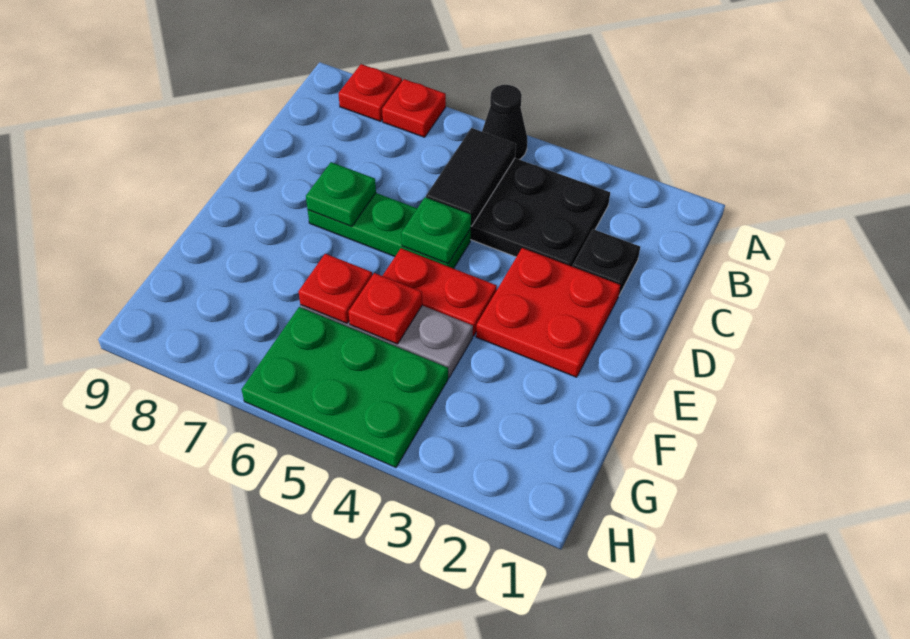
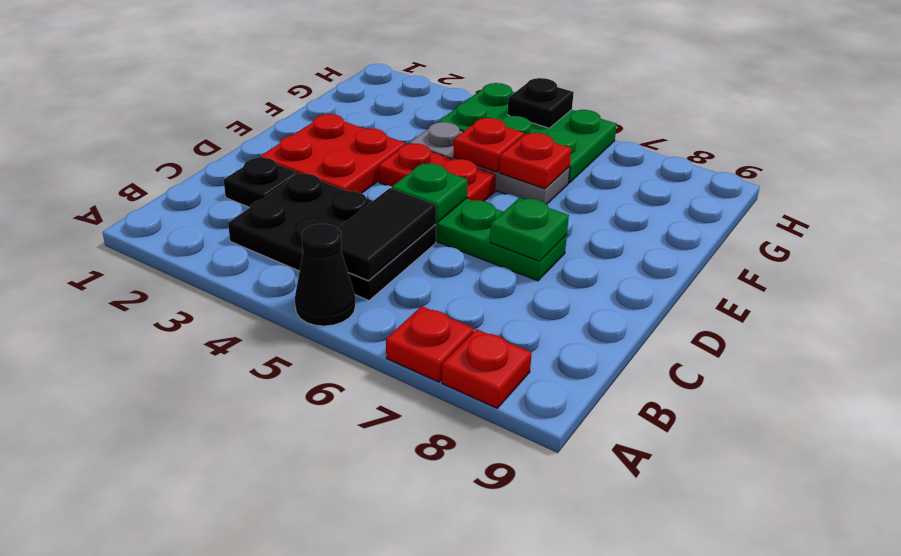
none -> black 1x1 plate [507,78,574,128]

